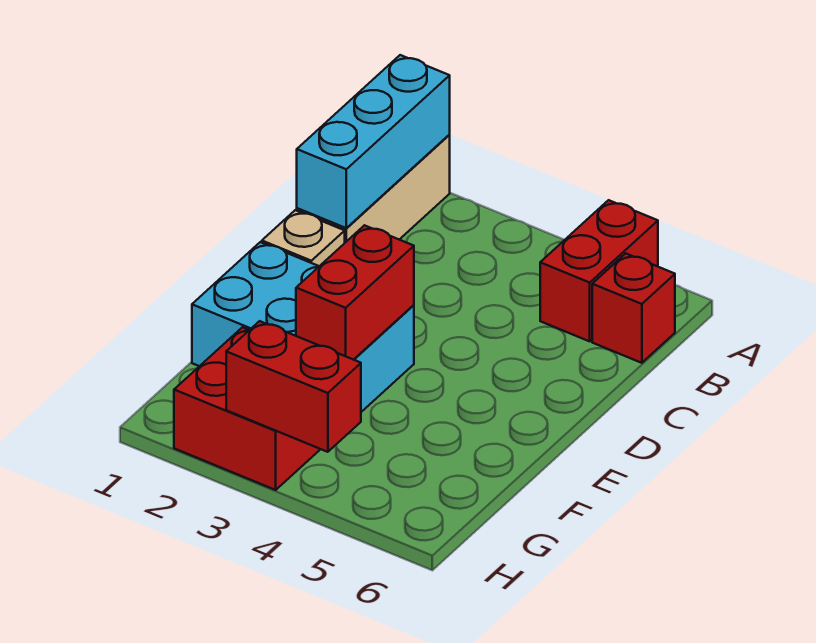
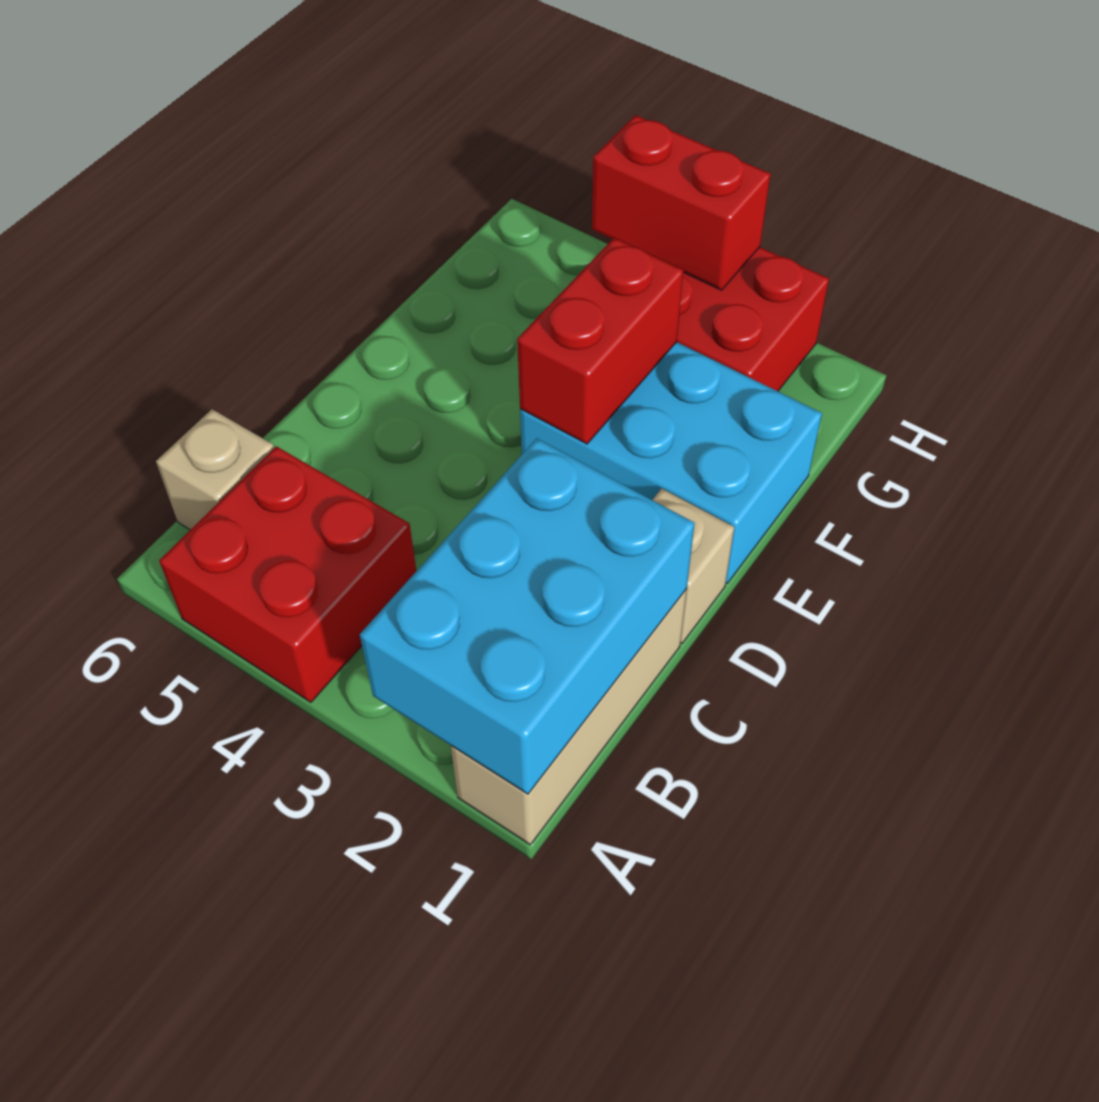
cyan 1x3 brick [297,55,450,228] -> cyan 2x3 brick [360,438,695,794]
red 1x2 brick [540,200,658,341] -> red 2x2 brick [159,446,416,702]
red 1x1 brick [592,253,675,363] -> tan 1x1 brick [156,409,274,530]

